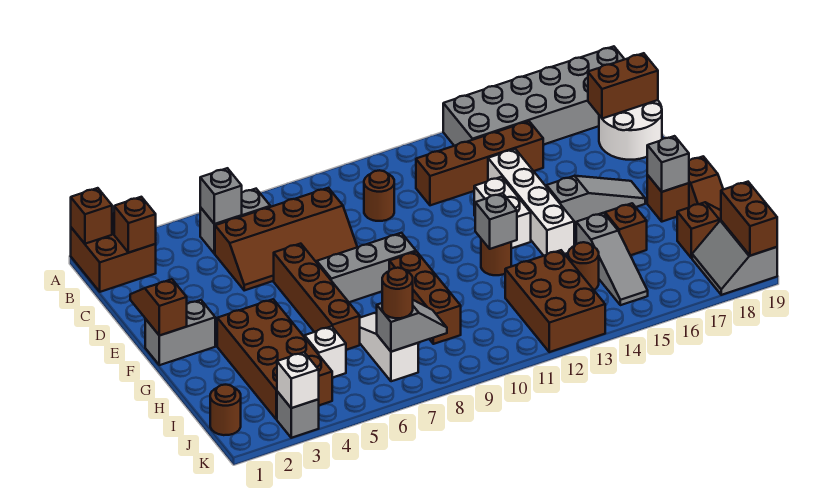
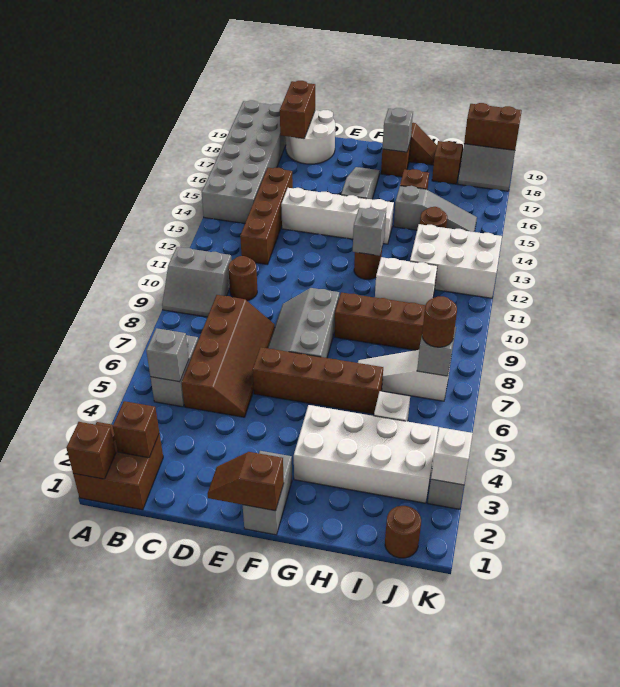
none -> grey 2x2 slope [162,247,231,317]
white 1x2 brick [474,177,531,248] -> white 1x2 brick moved to [375,257,437,305]
brown 2x4 brick [217,299,332,419] -> white 2x4 brick [294,405,438,503]
brown 2x3 brick [505,250,605,352] -> white 2x3 brick [410,224,502,298]

